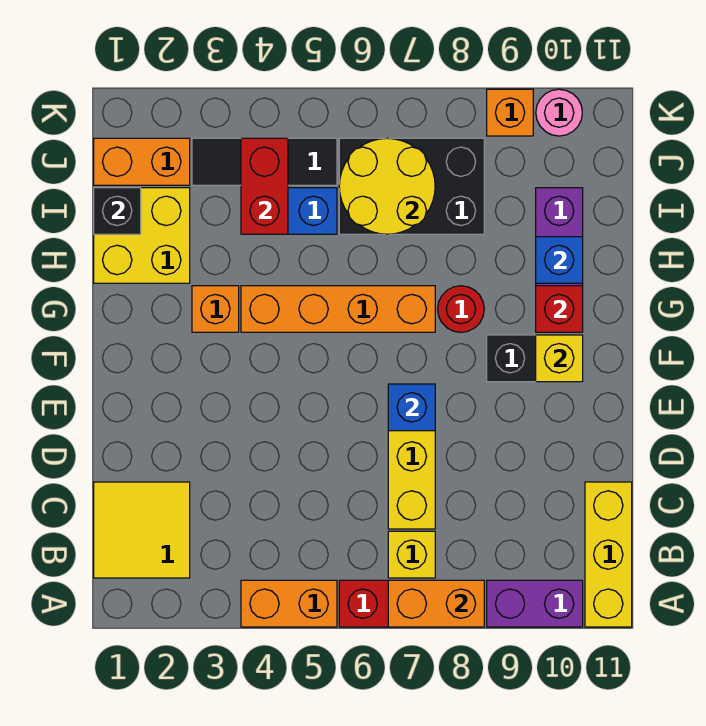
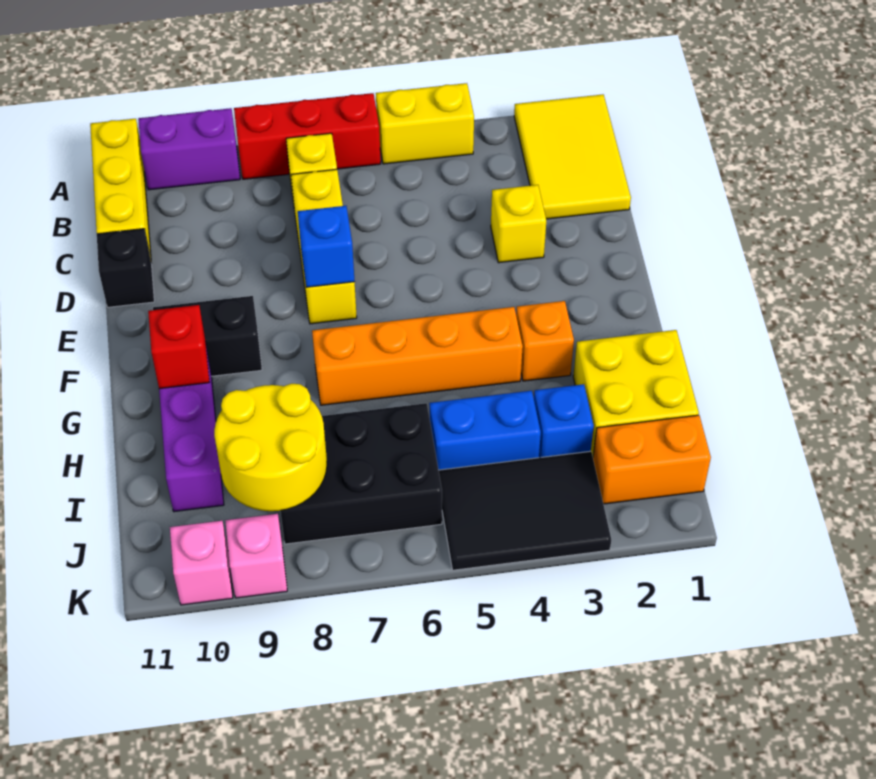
orange 1x2 brick [241,580,337,627] -> yellow 1x2 brick [376,83,474,164]
orange 1x2 brick [388,580,484,627] -> none
yellow 2x2 tile [94,482,190,578] -> yellow 2x3 tile [514,94,631,219]
yellow 1x1 brick [536,335,583,382] -> yellow 1x1 brick moved to [491,185,546,263]
red 1x1 round brick [438,286,484,332] -> none
blue 1x1 brick [536,237,583,283] -> blue 1x1 brick moved to [534,384,594,458]
black 1x1 brick [94,188,141,234] -> black 1x1 brick moved to [97,229,154,307]
red 1x2 brick [241,138,288,234] -> none
yellow 2x2 round brick [339,138,435,234] -> yellow 2x2 round brick moved to [214,384,327,511]
black 1x3 tile [192,138,337,185] -> black 2x3 tile [439,451,611,570]
orange 1x1 brick [487,89,533,136] -> pink 1x1 brick [225,514,287,598]
pink 1x1 round brick [536,89,582,136] -> pink 1x1 brick [170,521,233,605]

